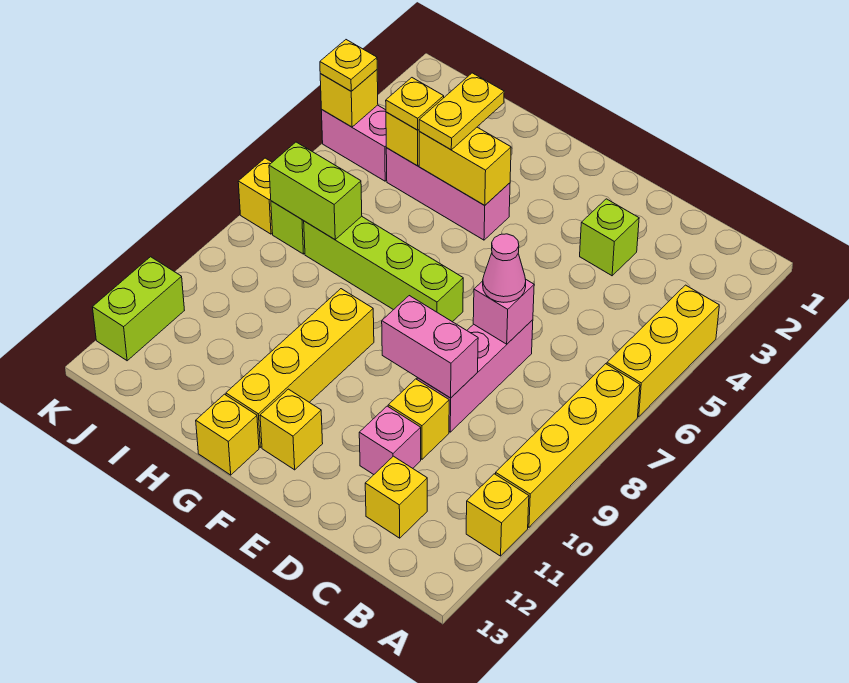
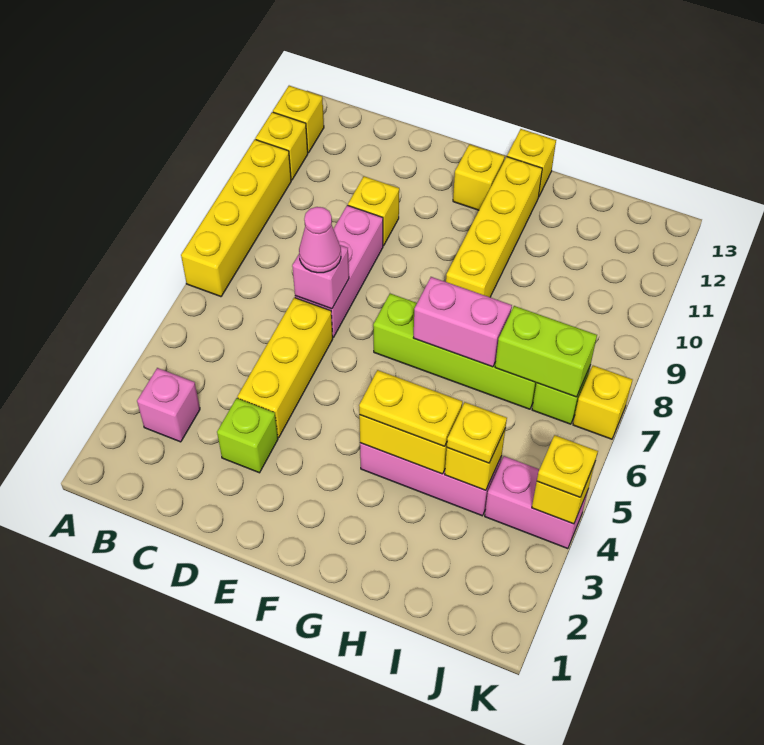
yellow 1x3 brick [607,285,719,417] -> yellow 1x3 brick moved to [237,298,333,437]
yellow 1x1 brick [365,456,427,538] -> yellow 1x1 brick moved to [273,86,324,153]
pink 1x2 brick [382,296,478,398] -> pink 1x2 brick moved to [413,277,512,367]
pink 1x1 brick [359,406,421,474] -> pink 1x1 brick moved to [137,368,200,442]
yellow 1x2 plate [419,73,504,150] -> yellow 1x2 plate turned to [359,370,462,446]
lime 1x2 brick [93,257,185,361] -> none

